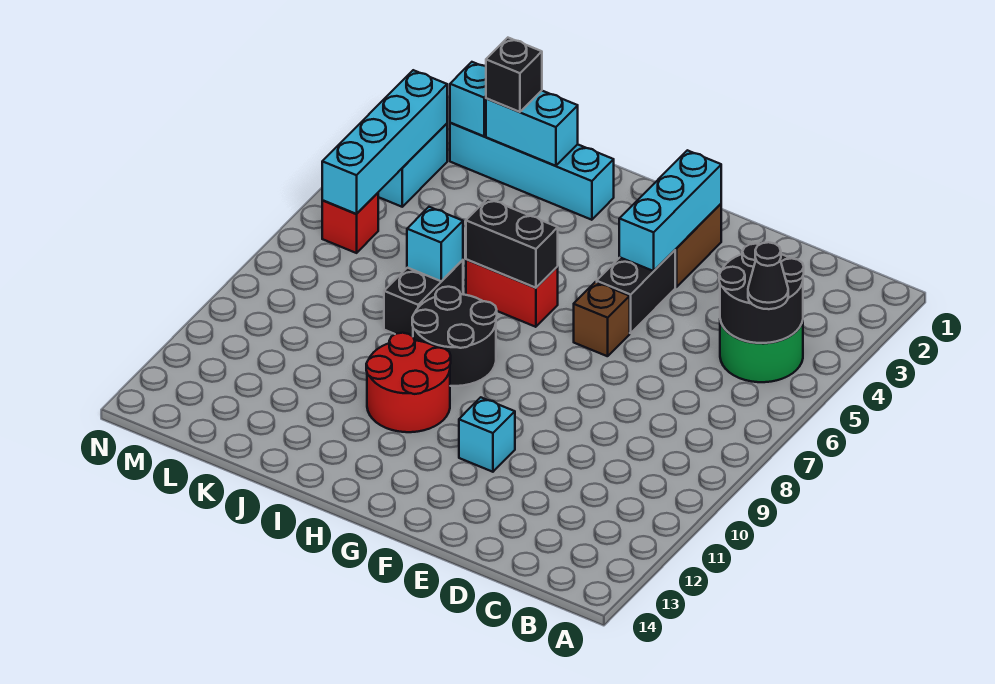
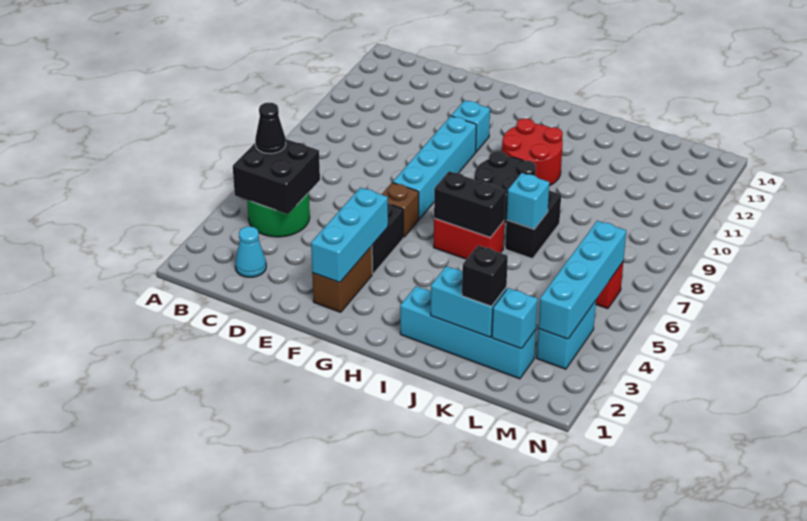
black 2x2 round brick [719,244,804,343] -> black 2x2 brick [233,139,320,214]
none -> cyan 1x1 cone [235,226,266,277]
none -> cyan 1x4 brick [393,116,476,219]

